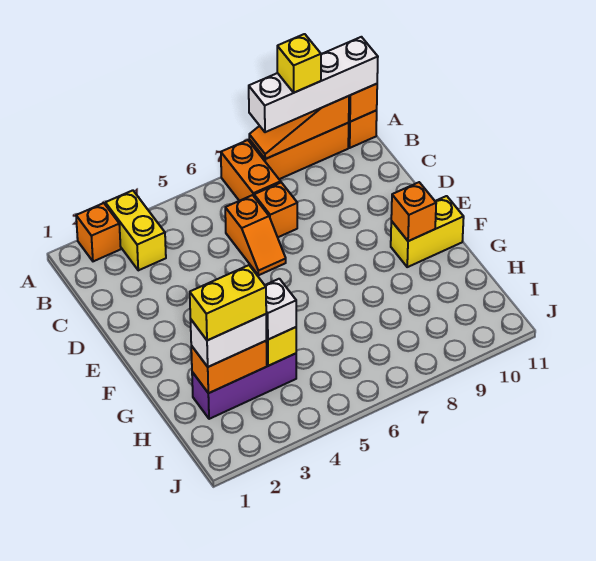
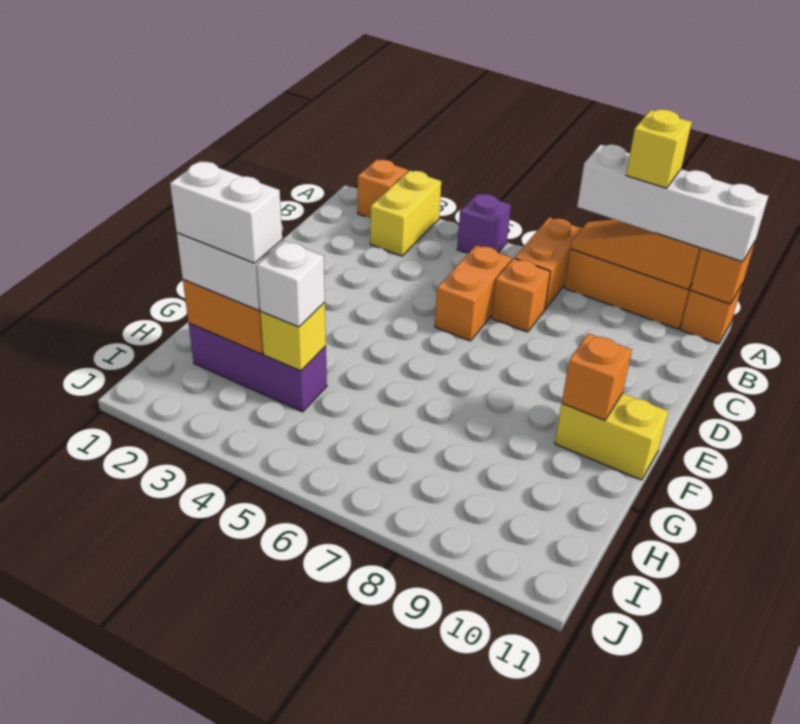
none -> purple 1x1 brick [457,193,511,253]
orange 1x2 slope [225,195,286,275] -> orange 1x2 brick [435,245,512,341]
yellow 1x2 brick [190,265,266,340] -> white 1x2 brick [170,161,282,263]

